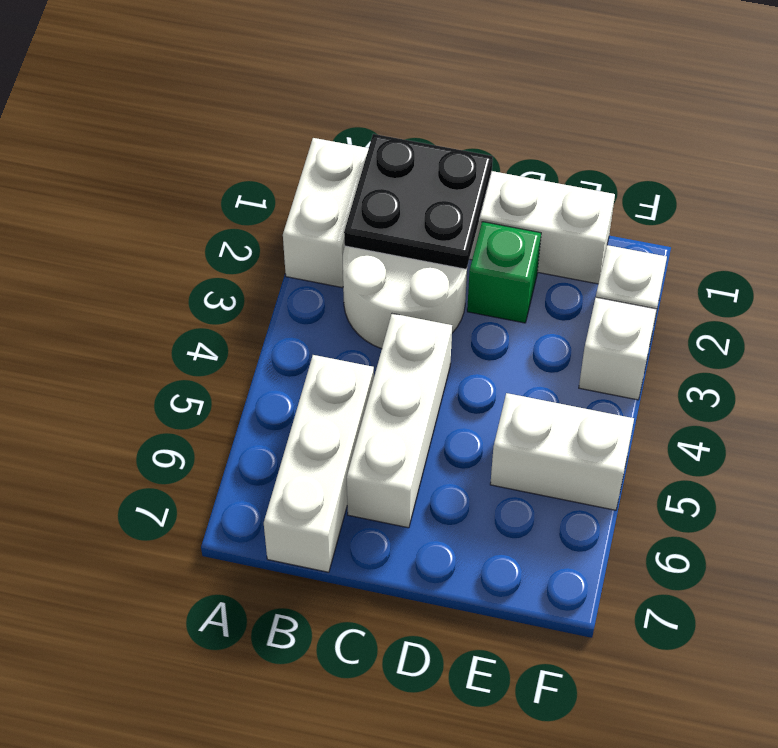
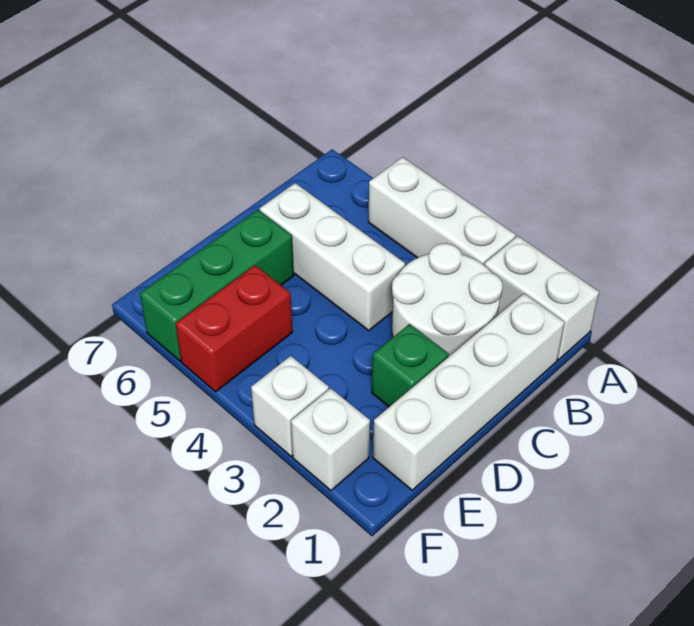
black 2x2 plate [344,134,493,269] -> none
white 1x3 brick [264,355,374,572] -> white 1x3 brick moved to [368,157,516,265]
none -> green 1x3 brick [140,210,294,361]
white 1x2 brick [490,393,634,510] -> red 1x2 brick [176,265,292,392]

